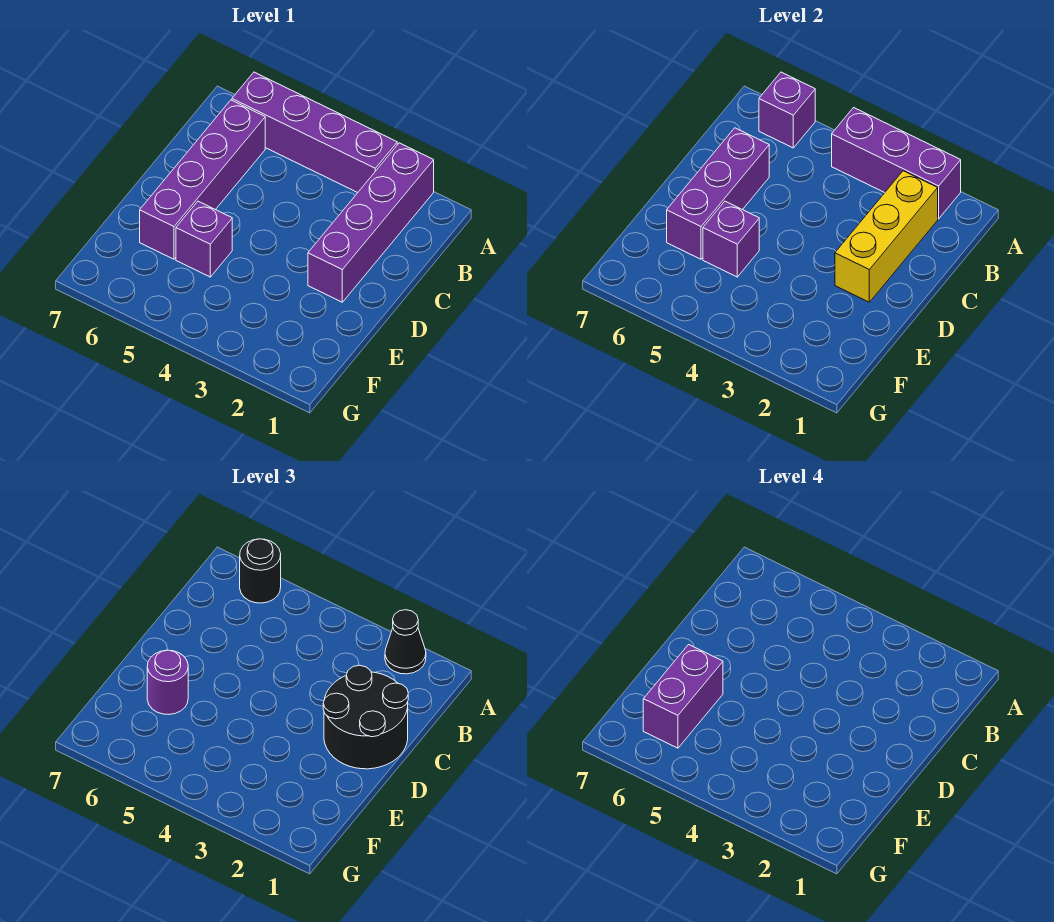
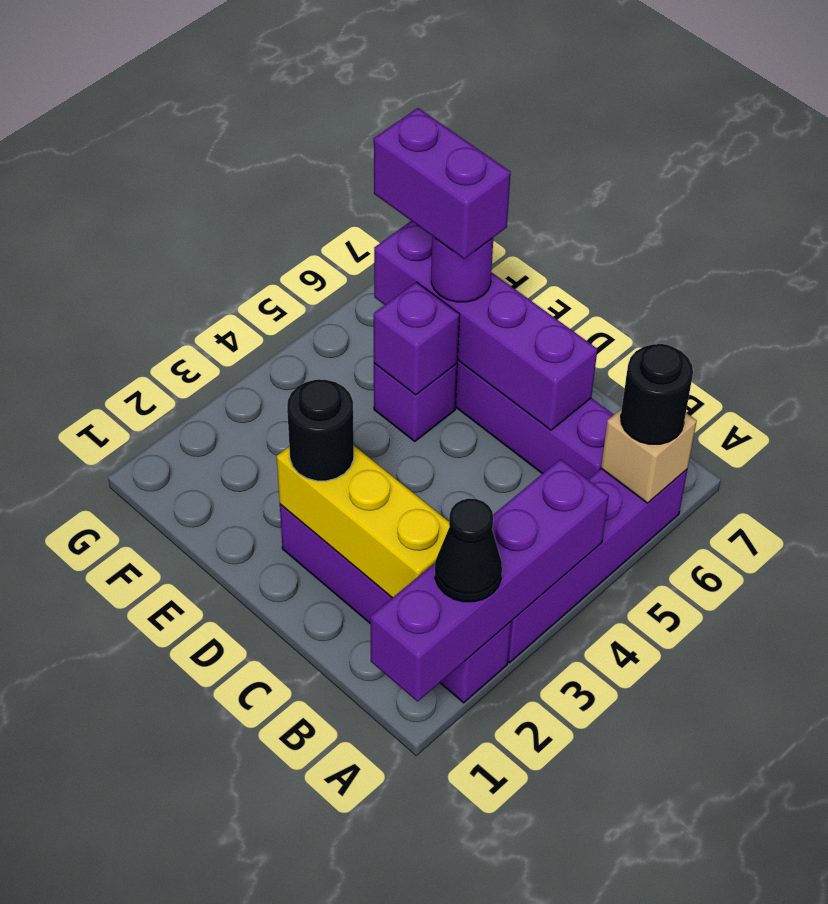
purple 1x3 brick [832,108,961,219] -> purple 1x4 brick [370,459,609,701]
purple 1x1 brick [759,72,815,148] -> tan 1x1 brick [601,409,697,503]
black 2x2 round brick [323,665,408,769] -> black 1x1 round brick [287,379,354,481]
purple 1x3 brick [667,128,769,259] -> purple 1x4 brick [374,221,597,430]

